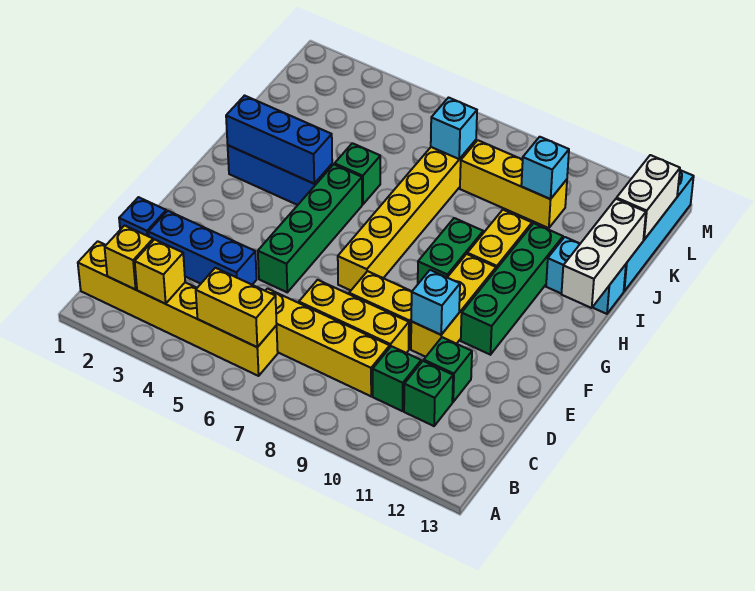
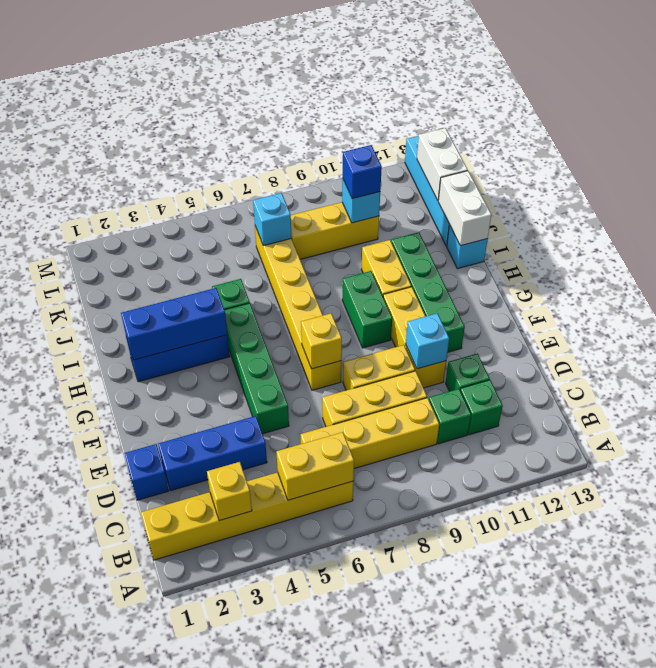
yellow 1x1 brick [105,226,153,289] -> yellow 1x1 brick moved to [301,313,342,369]
white 1x3 brick [562,199,646,308] -> white 1x2 brick [438,171,491,246]
cyan 1x2 brick [546,237,626,314] -> cyan 1x1 brick [447,225,488,269]
none -> blue 1x1 brick [343,145,382,199]

